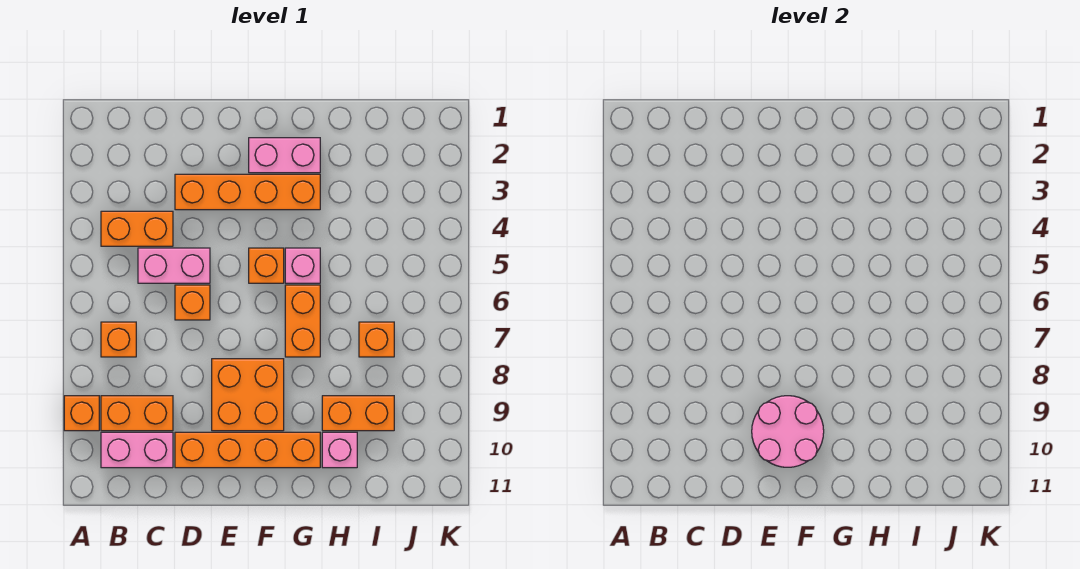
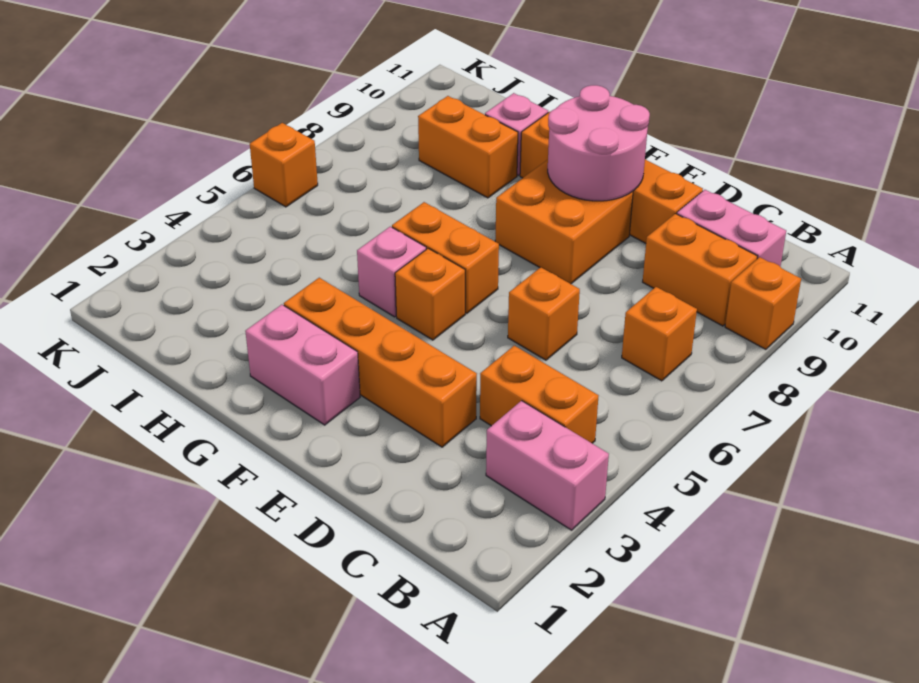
pink 1x2 brick [138,248,210,283] -> pink 1x2 brick moved to [486,401,609,530]
orange 1x2 brick [285,285,320,357] -> orange 1x2 brick turned to [392,202,499,313]
orange 1x1 brick [359,322,394,357] -> orange 1x1 brick moved to [250,123,318,207]

